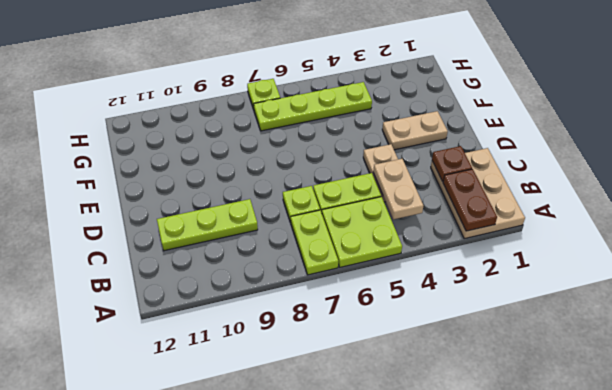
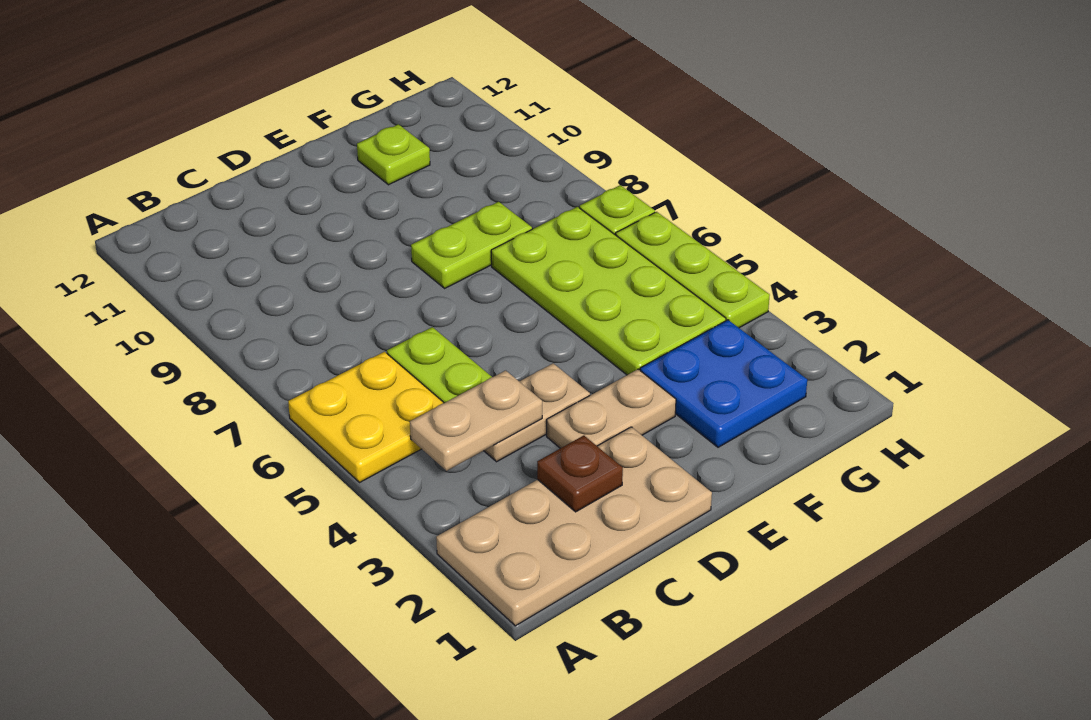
tan 2x3 plate [431,148,525,239] -> tan 2x4 plate [436,427,712,626]
brown 1x2 plate [443,169,497,231] -> none
lime 2x2 plate [322,197,402,267] -> yellow 2x2 plate [288,352,444,482]
lime 1x2 plate [291,210,338,275] -> lime 1x2 plate moved to [411,202,532,288]
lime 1x1 plate [283,186,320,222] -> lime 1x1 plate moved to [357,124,430,185]
lime 1x3 plate [157,199,258,251] -> lime 1x3 plate moved to [616,212,770,328]
tan 1x2 plate [382,111,448,150] -> tan 1x2 plate turned to [547,369,676,448]
none -> blue 2x2 plate [640,320,807,447]
lime 1x4 plate [254,82,372,131] -> lime 2x4 plate [491,207,726,375]

